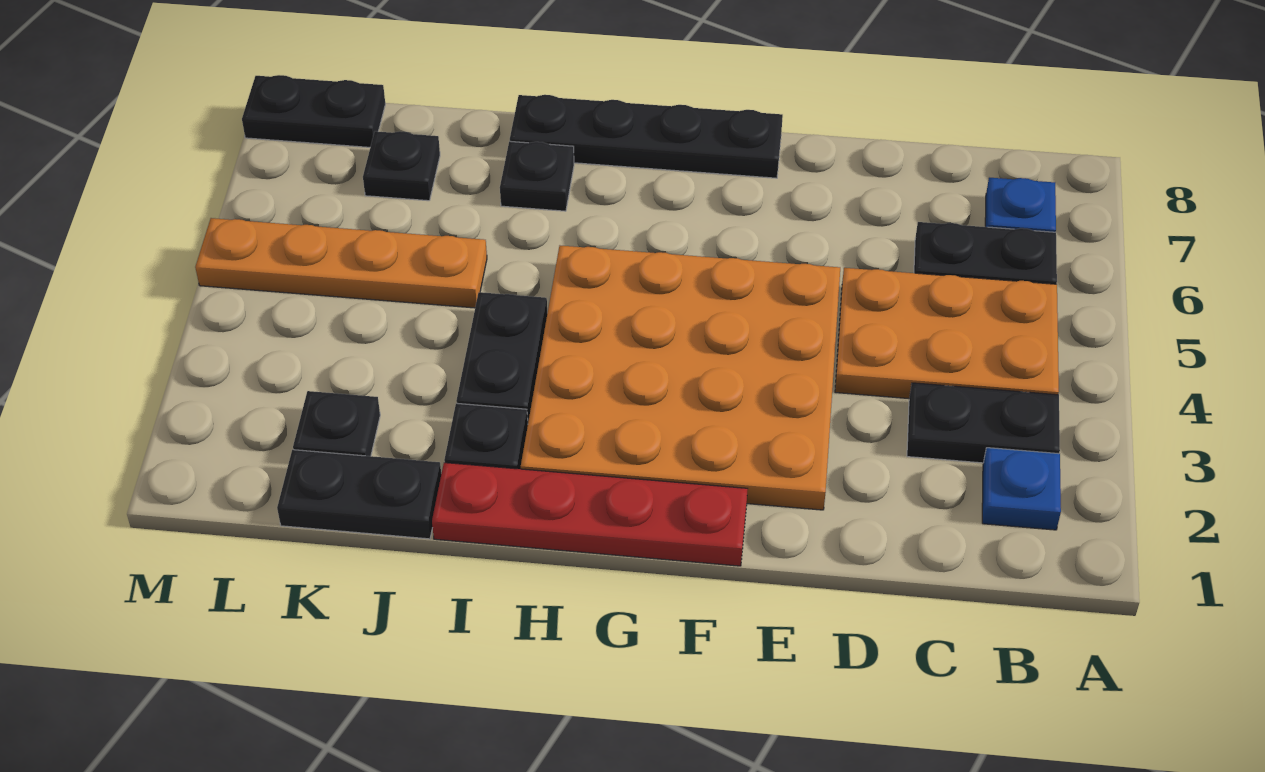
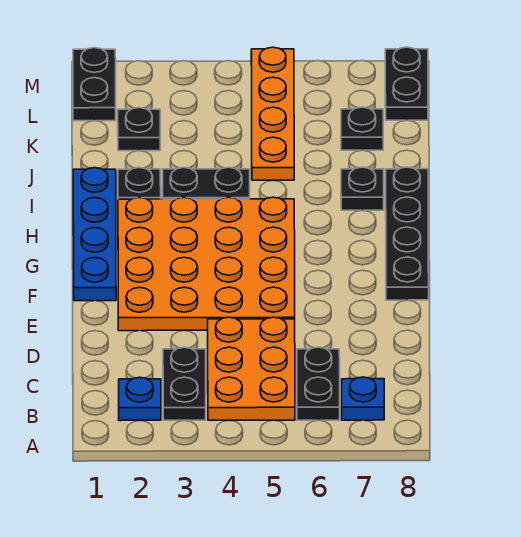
red 1x4 plate [432,463,748,566] -> blue 1x4 plate [73,168,116,301]
black 1x2 plate [277,450,441,539] -> black 1x2 plate moved to [73,48,116,121]

